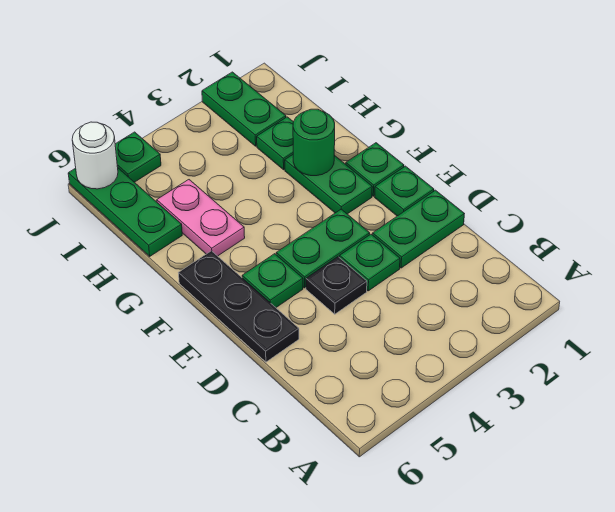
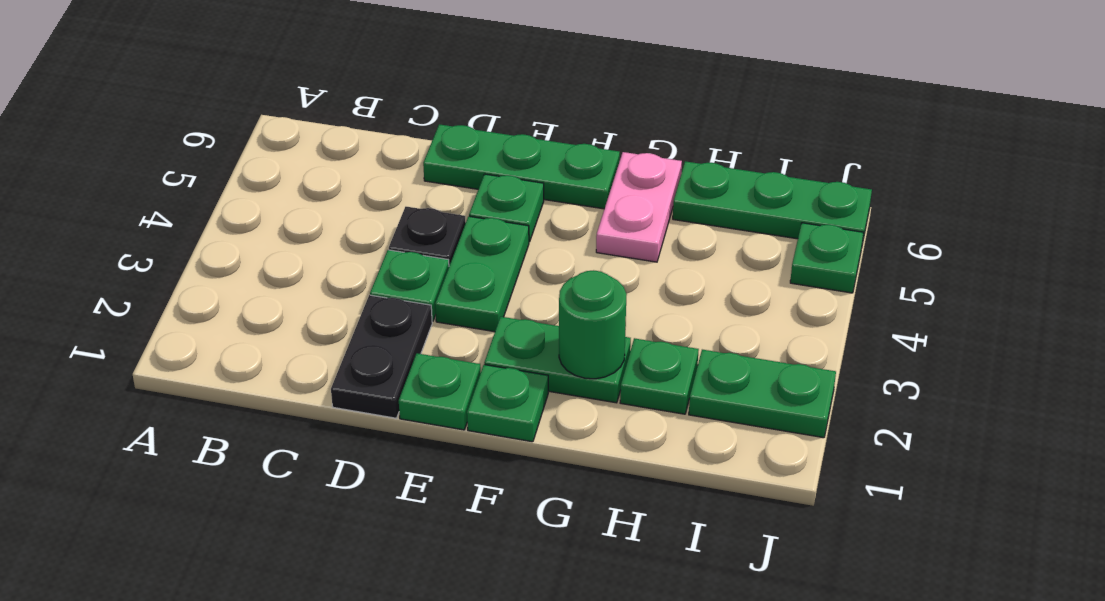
green 1x2 plate [373,190,464,268] -> black 1x2 plate [331,295,432,418]
black 1x3 plate [179,251,299,362] -> green 1x3 plate [423,124,620,209]
pink 1x2 plate [157,180,245,256] -> pink 1x2 plate turned to [596,152,682,262]
white 1x1 round brick [72,122,118,189] -> none

